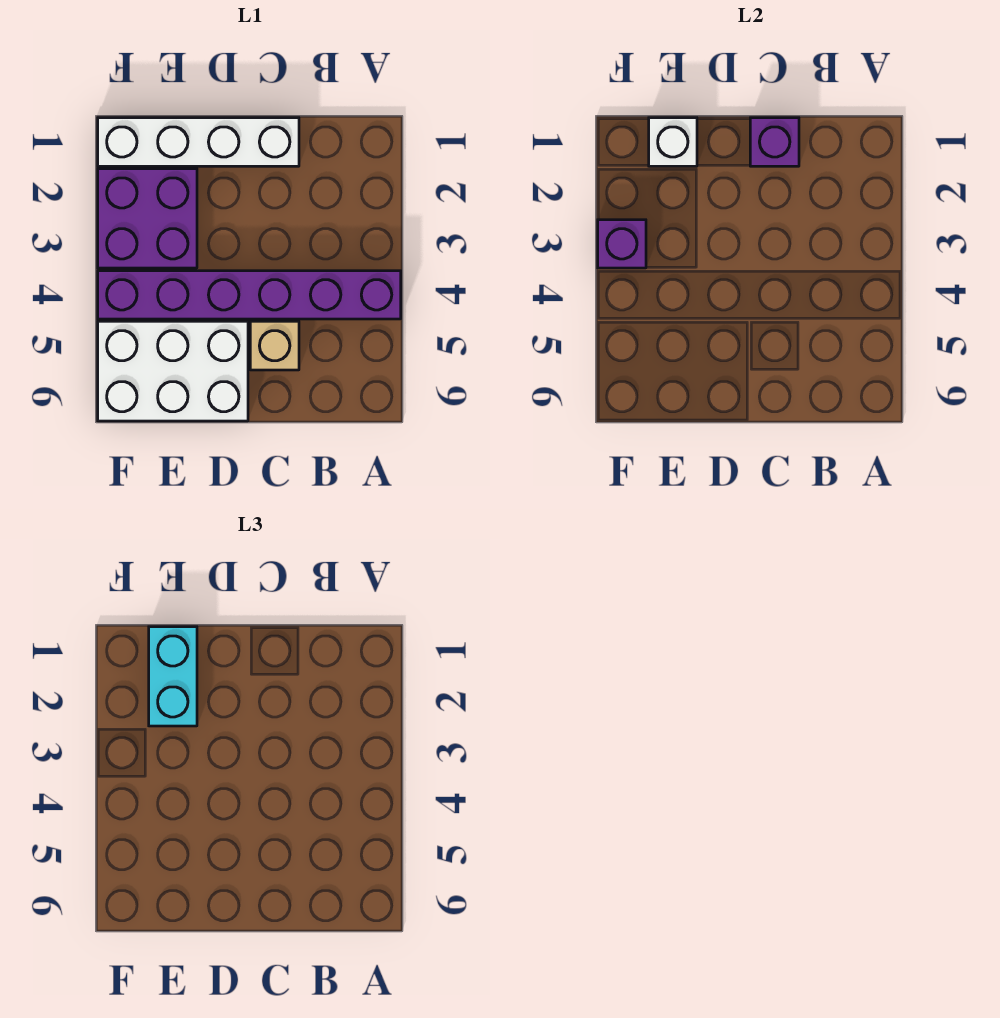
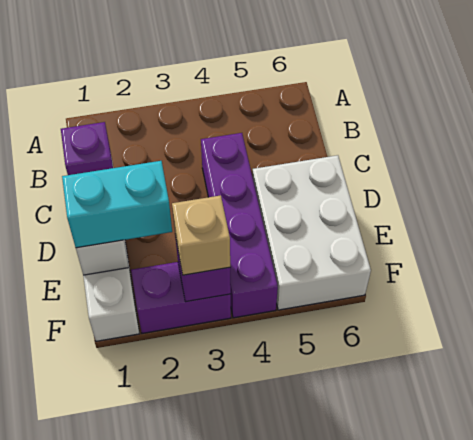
purple 1x6 brick [98,271,401,319] -> purple 1x4 brick [201,133,278,318]
tan 1x1 brick [250,321,299,370] -> tan 1x1 brick moved to [172,195,230,275]
purple 2x2 brick [98,169,197,268] -> purple 1x2 brick [131,262,231,333]

